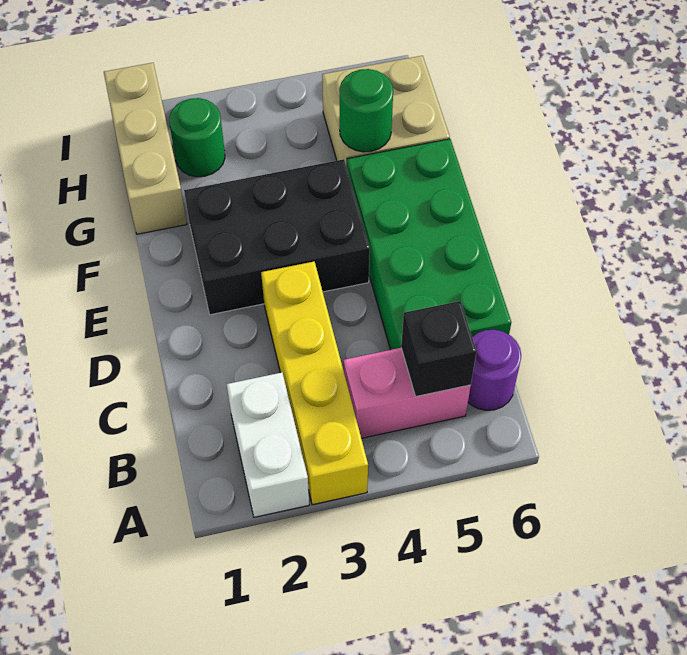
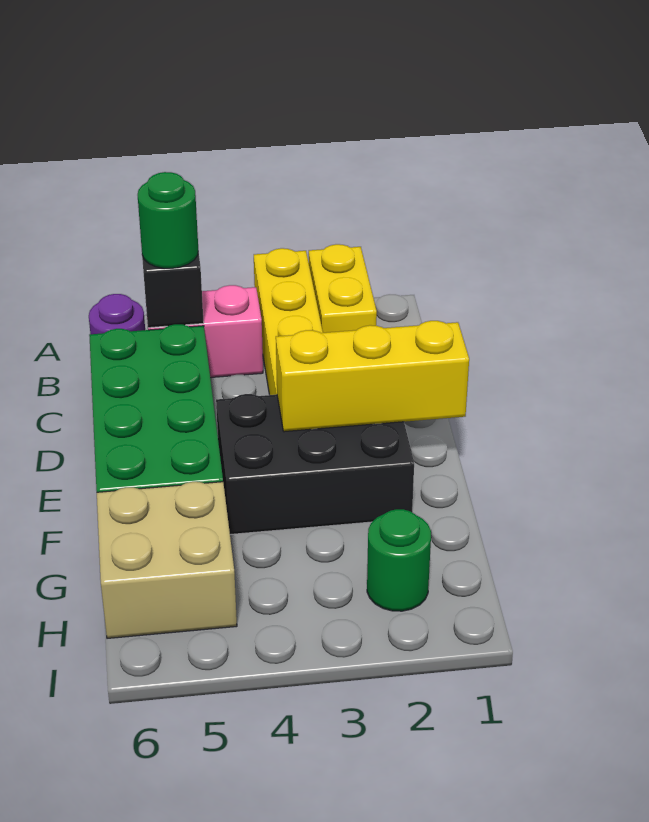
white 1x2 brick [227,373,309,517] -> yellow 1x2 brick [309,244,377,333]
none -> yellow 1x3 brick [276,321,469,432]
tan 1x3 brick [104,63,187,234] -> none
green 1x1 round brick [339,69,393,152] -> green 1x1 round brick moved to [138,172,198,268]

